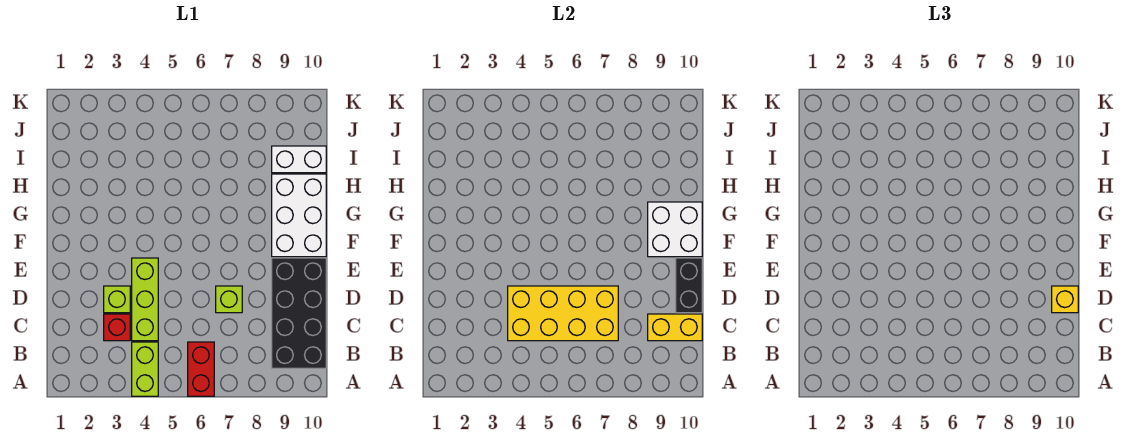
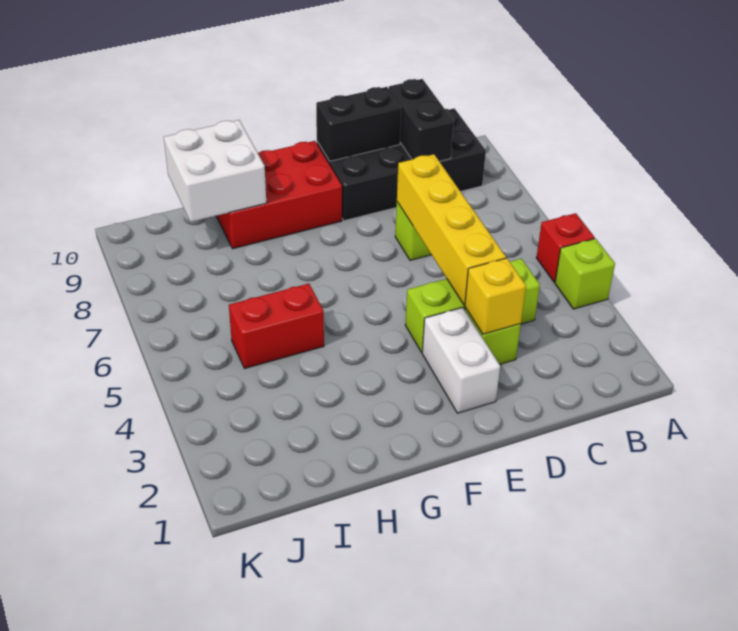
lime 1x2 brick [132,342,158,396] -> lime 1x1 brick [555,239,615,309]
red 1x2 brick [188,342,214,396] -> red 1x2 brick moved to [229,284,324,369]
red 1x1 brick [104,314,130,341] -> red 1x1 brick moved to [536,213,595,282]
yellow 2x4 brick [508,286,618,341] -> yellow 1x4 brick [397,154,506,305]
yellow 1x2 brick [648,314,702,341] -> black 1x2 brick [389,79,454,161]
yellow 1x1 brick [1052,286,1078,313] -> yellow 1x1 brick moved to [465,258,526,334]
white 2x3 brick [272,174,326,257] -> red 2x3 brick [216,141,342,249]
white 2x2 brick [648,202,702,257] -> white 2x2 brick moved to [164,120,266,222]
white 1x2 brick [272,146,326,173] -> white 1x2 brick moved to [422,307,500,413]

